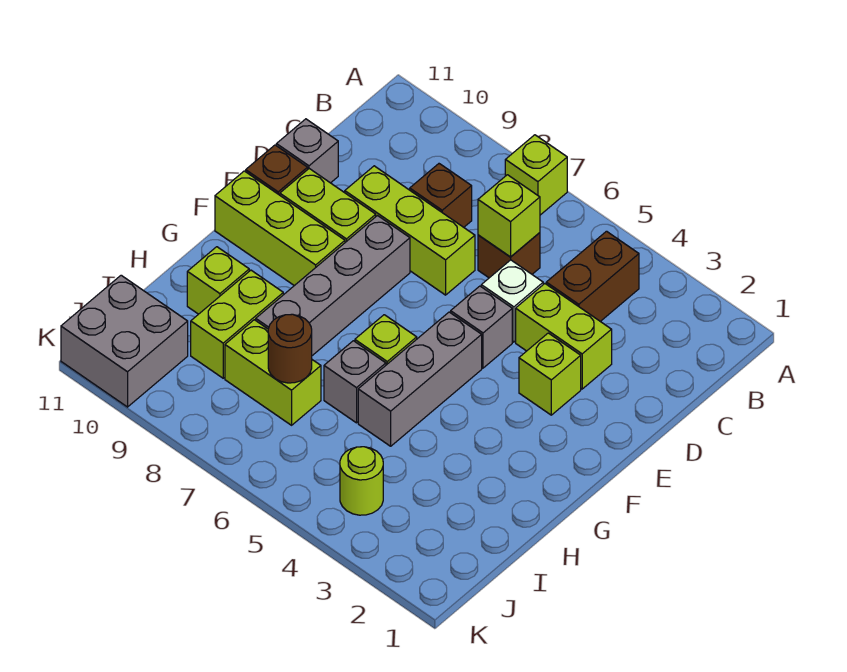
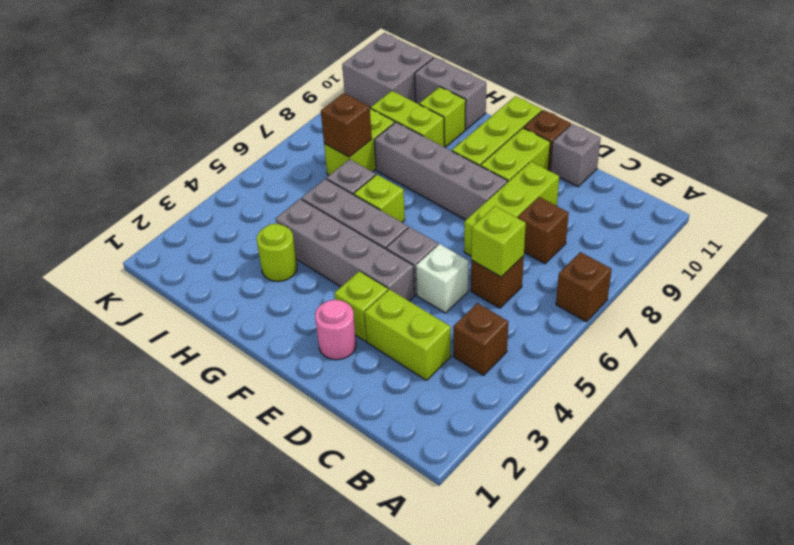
lime 1x1 brick [505,135,567,215] -> brown 1x1 brick [556,252,612,322]
brown 1x2 brick [546,231,639,321] -> brown 1x1 brick [453,303,508,375]
lime 1x2 brick [516,284,612,389] -> lime 1x2 brick turned to [364,289,451,380]
none -> pink 1x1 round brick [315,300,356,360]
none -> grey 1x4 brick [276,199,414,301]
none -> grey 1x2 brick [415,57,486,129]
brown 1x1 round brick [268,314,312,383] -> brown 1x1 brick [321,93,372,157]
lime 1x1 round brick [340,447,383,515] -> lime 1x1 round brick moved to [257,224,297,281]

